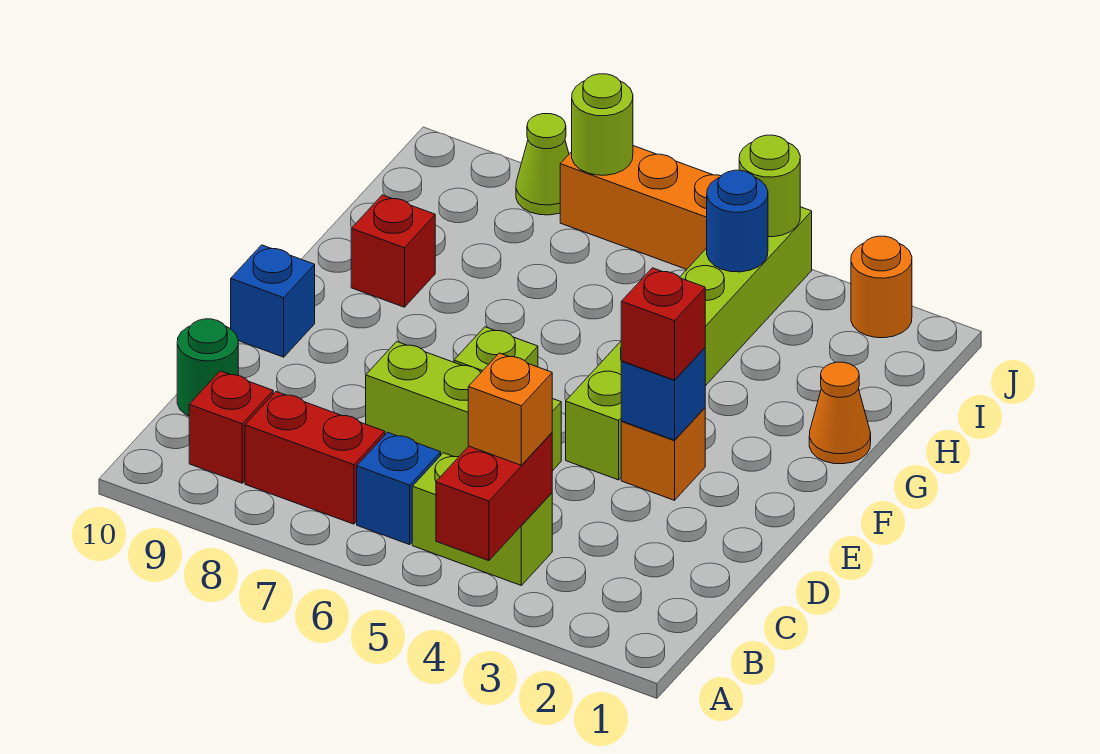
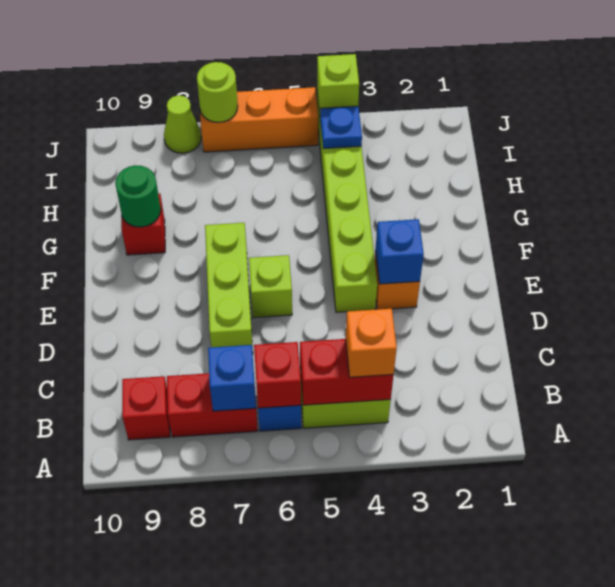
red 1x2 brick [436,433,552,561] -> red 1x2 brick turned to [300,339,394,405]
green 1x1 round brick [177,319,238,416] -> green 1x1 round brick moved to [115,165,161,227]
lime 1x3 brick [366,342,561,471] -> lime 1x3 brick turned to [205,223,253,354]
red 1x1 brick [621,268,705,380] -> red 1x1 brick moved to [254,342,301,408]
blue 1x1 brick [231,245,315,357] -> blue 1x1 brick moved to [208,345,256,411]
orange 1x1 cone [809,362,871,464] -> none
blue 1x1 round brick [707,170,768,272] -> blue 1x1 plate [320,106,362,148]
orange 1x1 round brick [851,236,912,338] -> none
lime 1x1 round brick [739,135,800,237] -> lime 1x1 brick [317,54,359,111]

